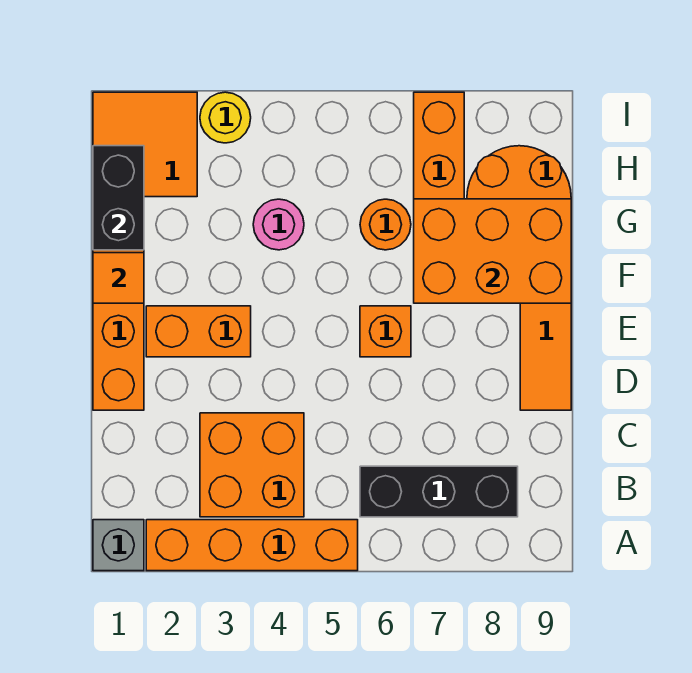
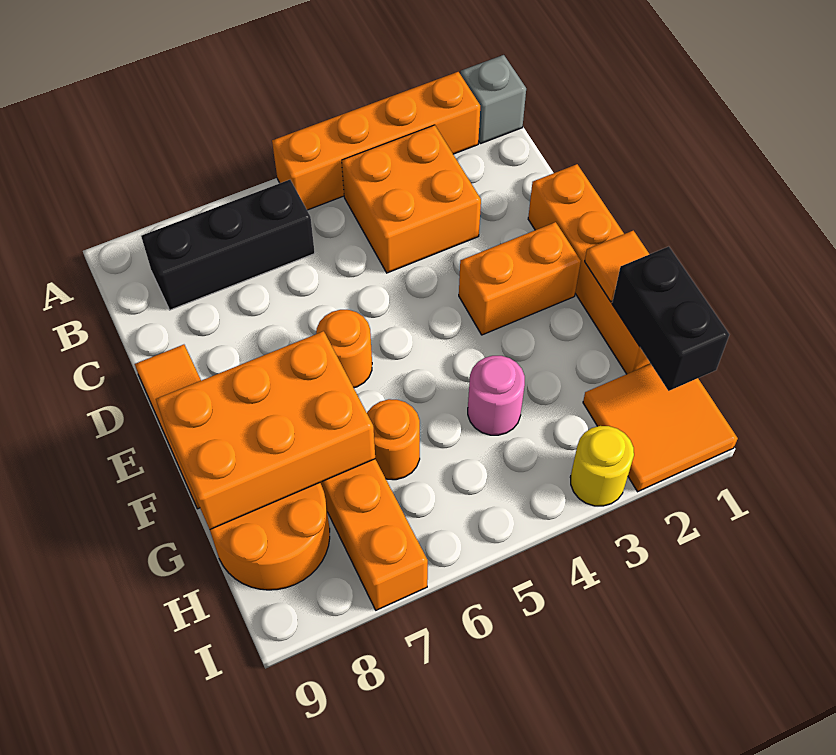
orange 1x1 brick [360,306,411,357] -> orange 1x1 round brick [316,310,372,388]

